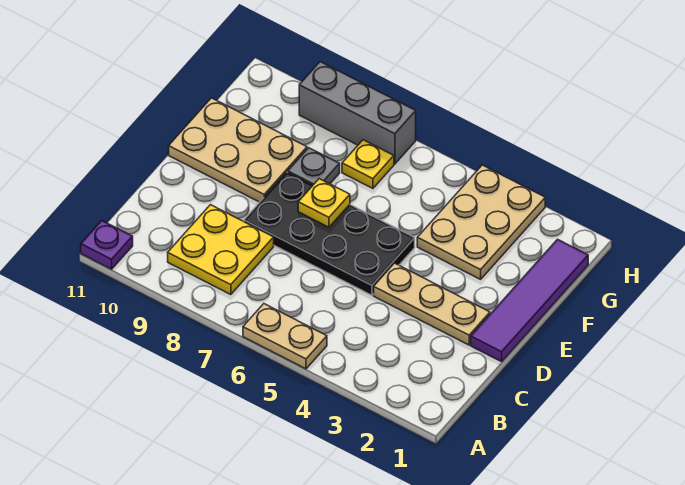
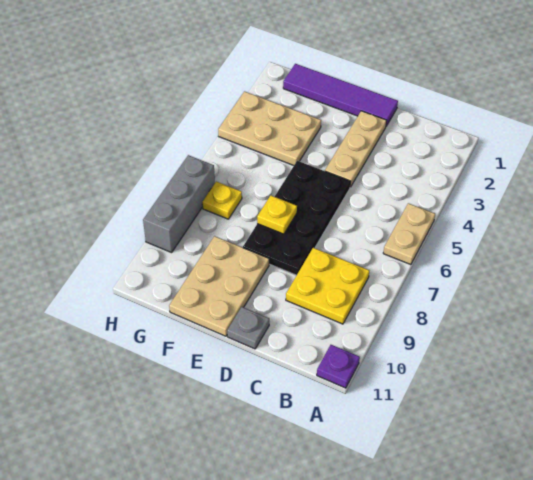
grey 1x1 plate [288,148,340,185] -> grey 1x1 plate moved to [227,307,269,349]

